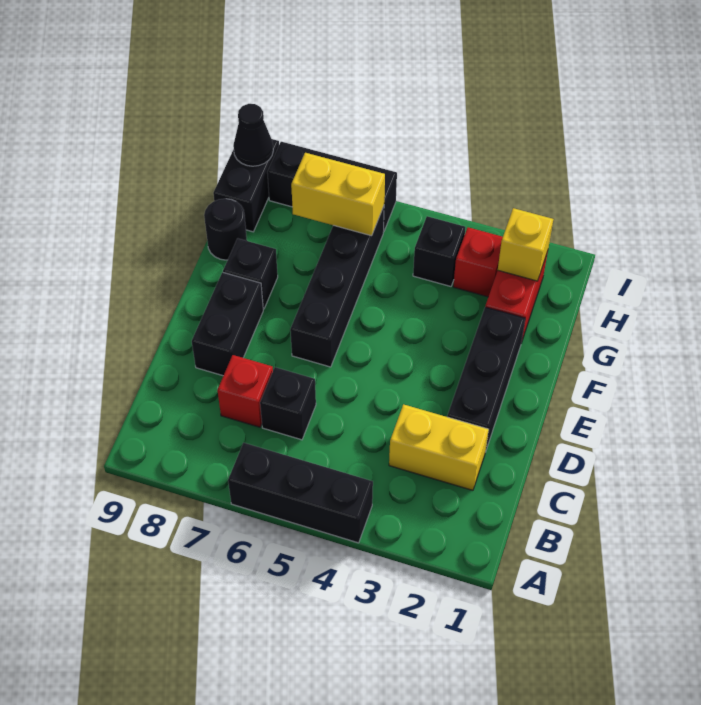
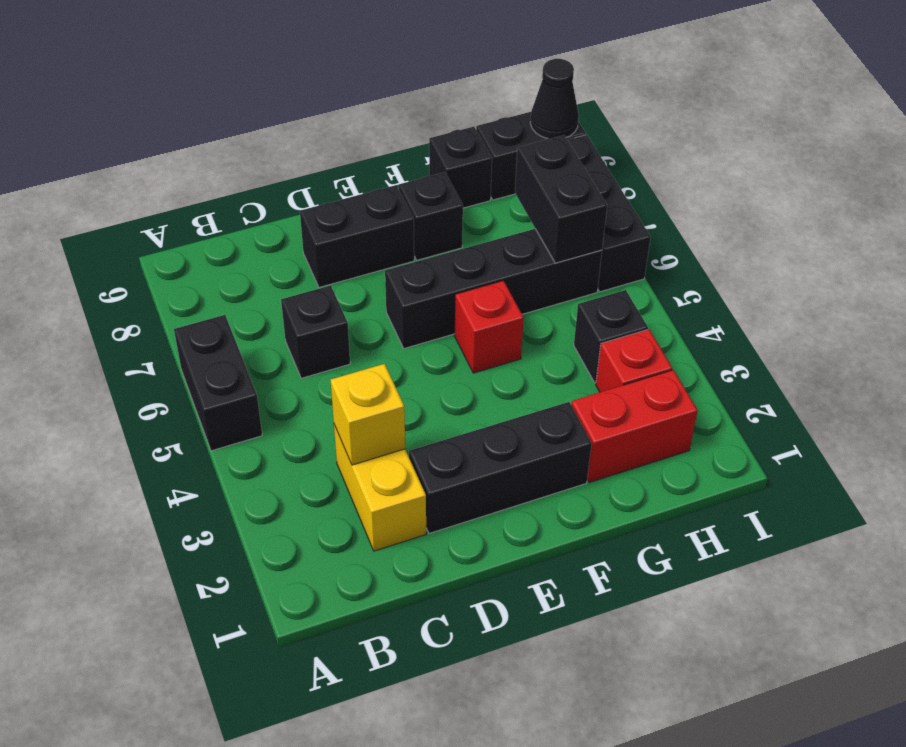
black 1x3 brick [228,443,373,543] -> black 1x2 brick [174,315,262,451]
red 1x1 brick [217,355,273,427] -> red 1x1 brick moved to [455,281,524,373]
black 1x1 round brick [204,199,247,260] -> black 1x1 brick [429,127,492,208]
yellow 1x1 brick [498,208,553,281] -> yellow 1x1 brick moved to [331,364,405,465]
yellow 1x2 brick [291,153,385,236] -> black 1x2 brick [515,135,607,263]

